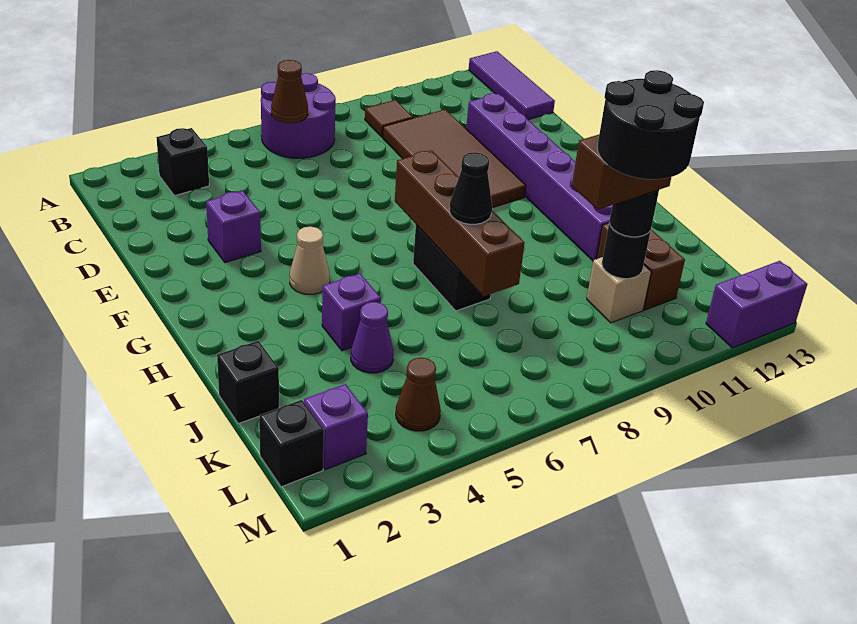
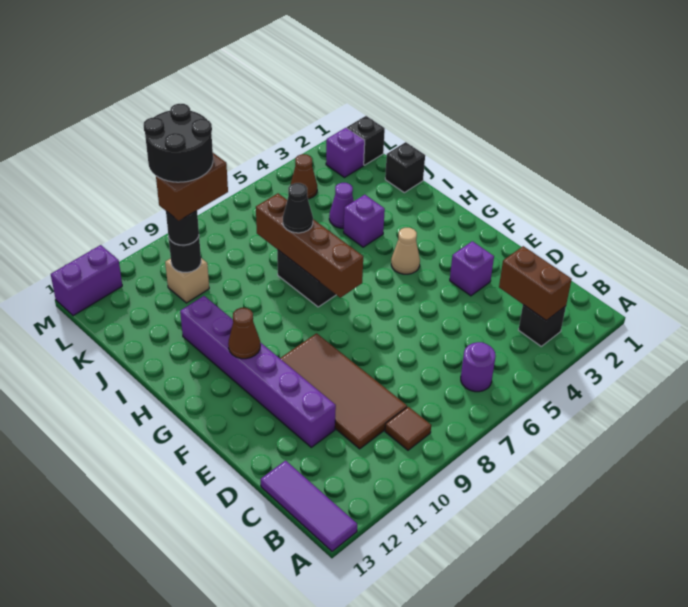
purple 2x2 round brick [261,73,336,158] -> purple 1x1 round brick [461,342,496,392]
brown 1x1 cone [271,60,308,123] -> brown 1x1 cone moved to [228,308,260,359]
brown 1x2 brick [597,223,685,310] -> brown 1x2 brick moved to [499,246,572,321]

